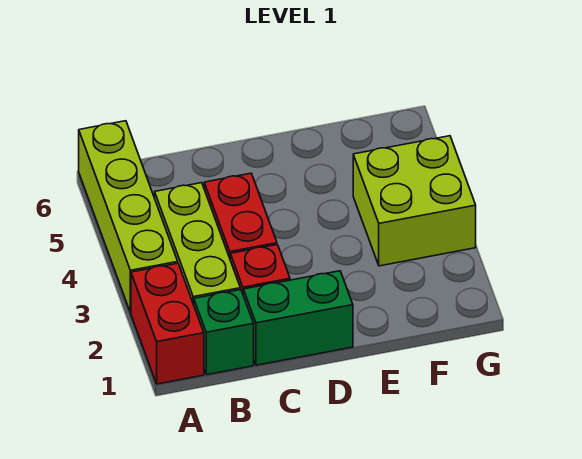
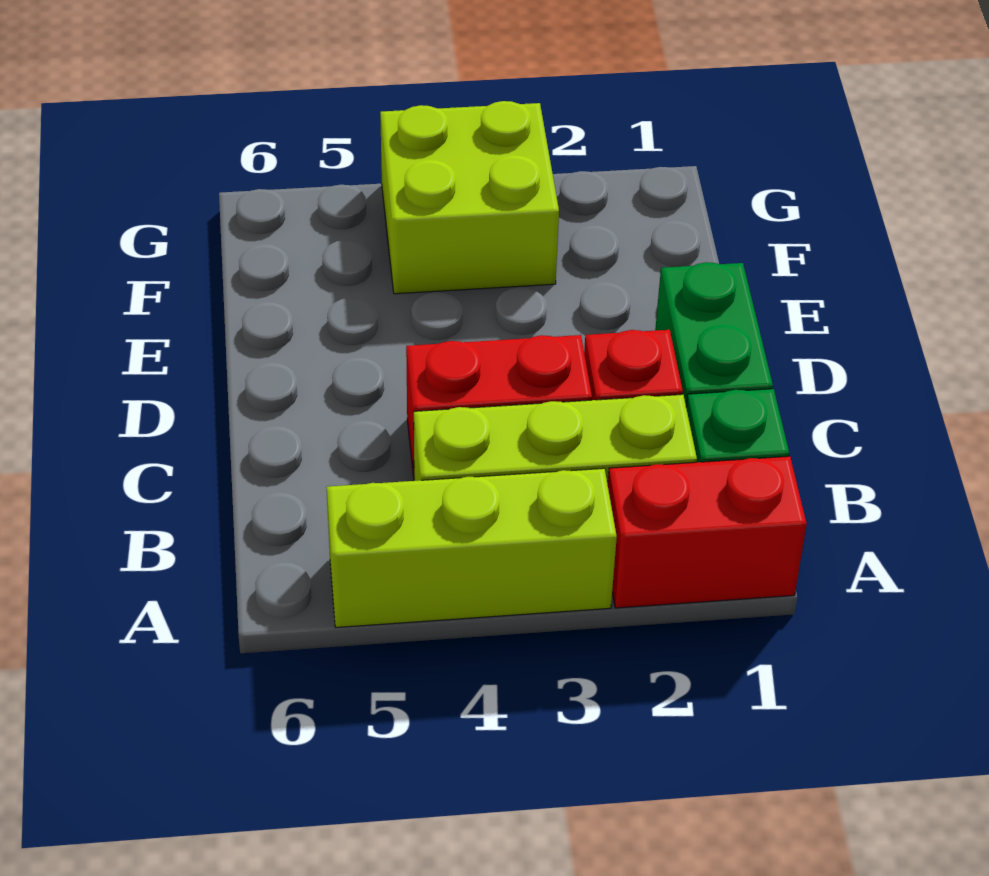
lime 1x4 brick [79,121,178,313] -> lime 1x3 brick [327,468,617,627]

